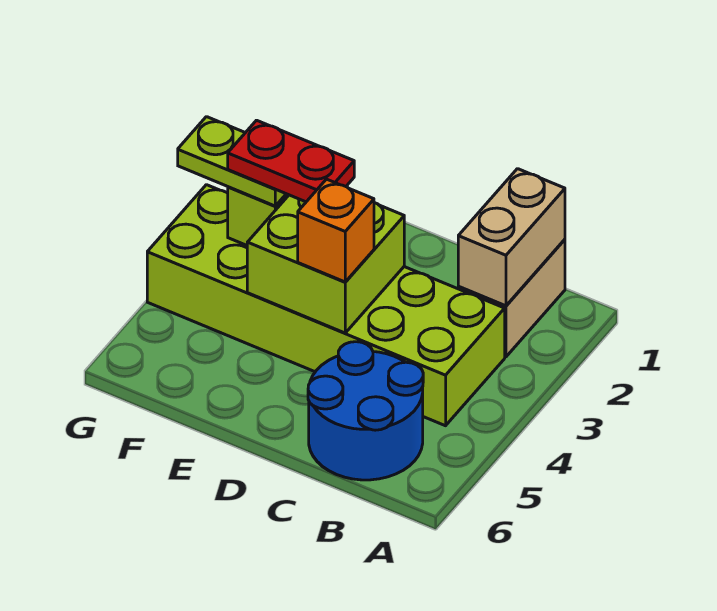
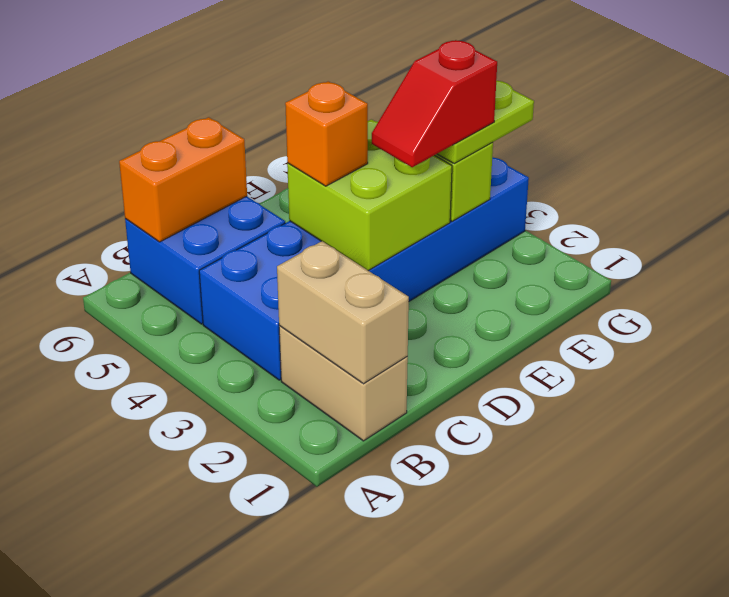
lime 2x6 brick [147,185,505,426] -> blue 2x6 brick [199,157,529,380]
blue 2x2 round brick [308,342,423,480] -> blue 2x2 brick [125,196,285,324]
none -> orange 1x2 brick [119,117,247,242]
red 1x2 plate [228,120,354,202] -> red 1x2 slope [372,40,497,167]

